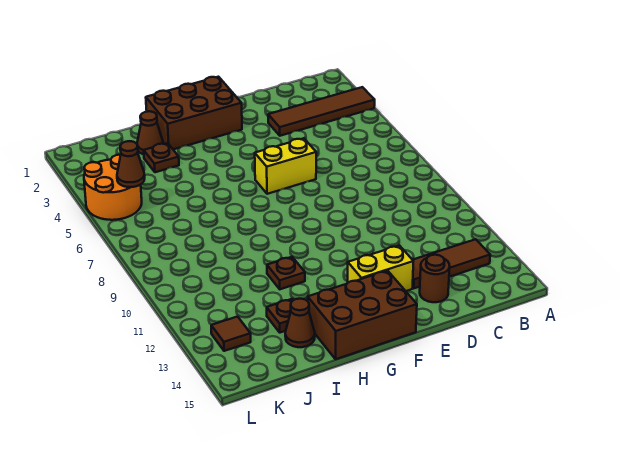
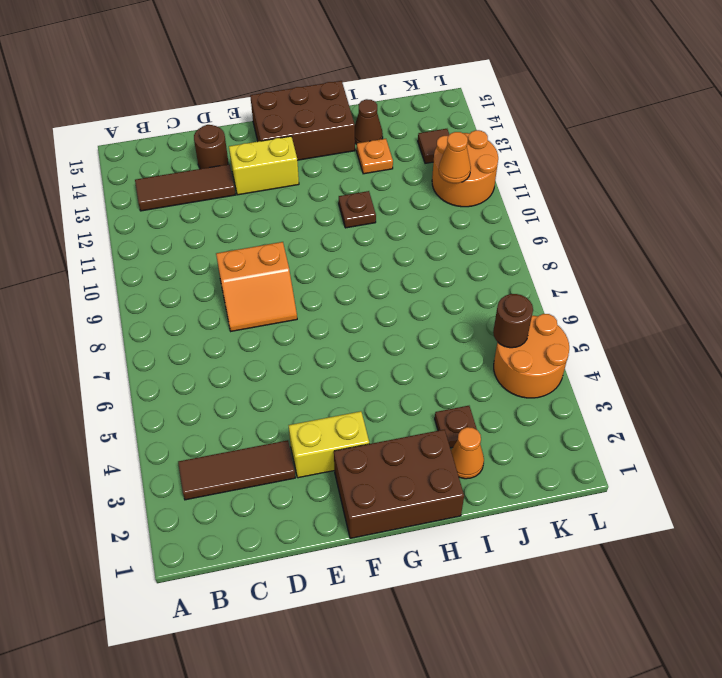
brown 1x4 tile [268,87,375,136] -> brown 1x3 tile [178,440,295,500]
none -> orange 2x2 slope [216,242,297,331]
yellow 1x2 brick [255,138,316,194] -> yellow 1x2 brick moved to [289,411,369,478]
brown 1x1 cone [137,111,163,154] -> orange 1x1 cone [451,427,484,479]
brown 1x1 plate [267,299,293,333] -> orange 1x1 plate [357,139,393,174]
brown 1x1 cone [117,141,145,187] -> brown 1x1 round brick [493,294,533,348]
none -> orange 2x2 round brick [432,130,498,207]
none -> orange 1x1 cone [439,132,471,183]

